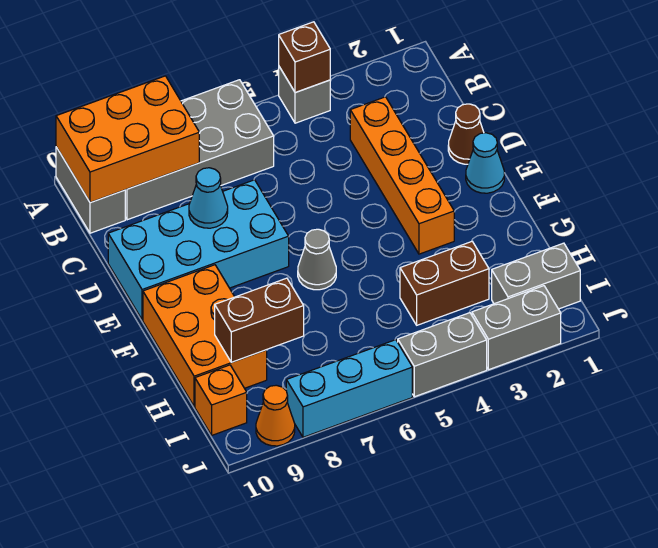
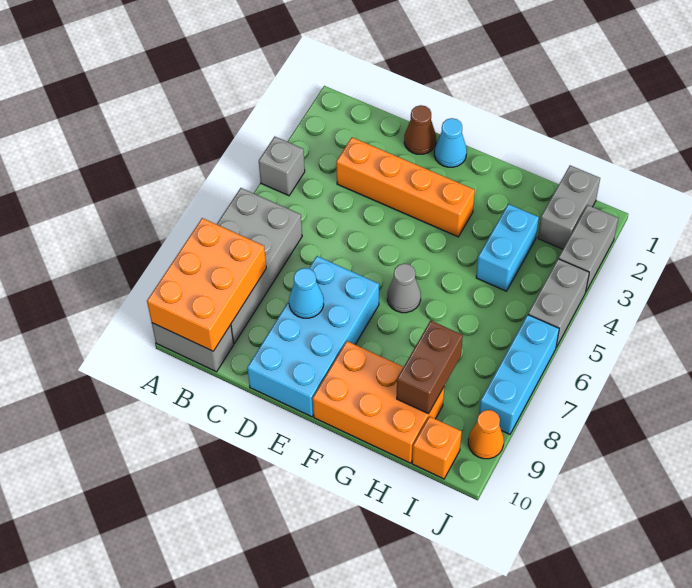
brown 1x1 brick [279,22,330,93] -> none
brown 1x2 brick [400,242,489,325] -> cyan 1x2 brick [476,204,539,291]

